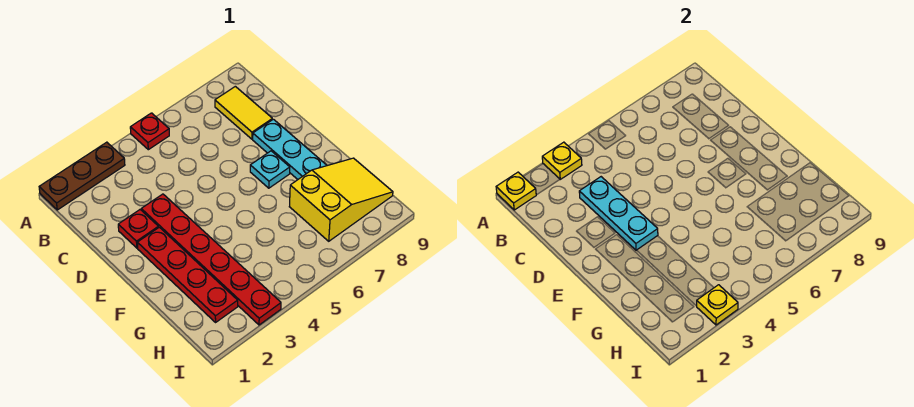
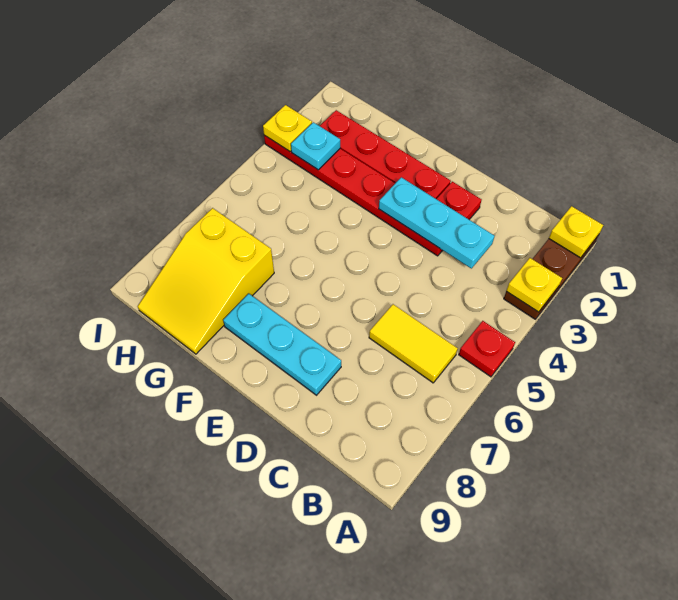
yellow 1x2 tile [215,86,272,139] -> yellow 1x2 tile moved to [369,304,458,383]
cyan 1x1 plate [250,151,290,188] -> cyan 1x1 plate moved to [291,122,340,170]

